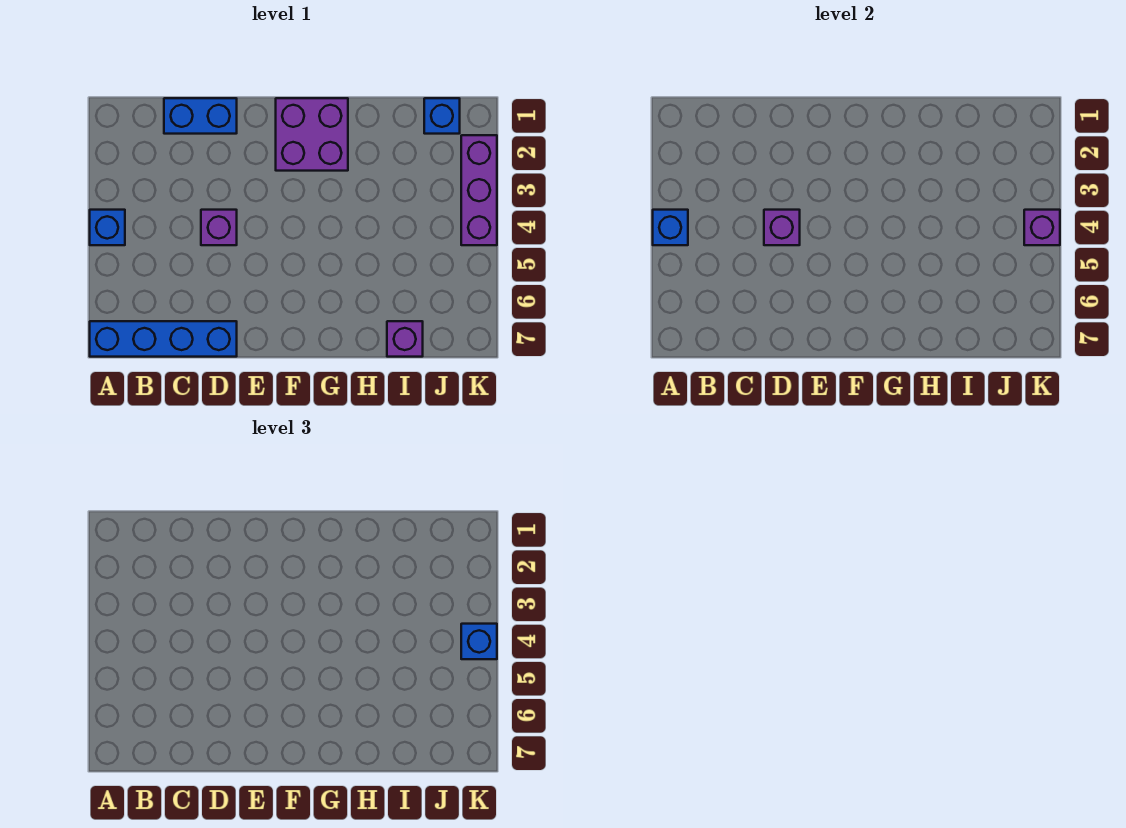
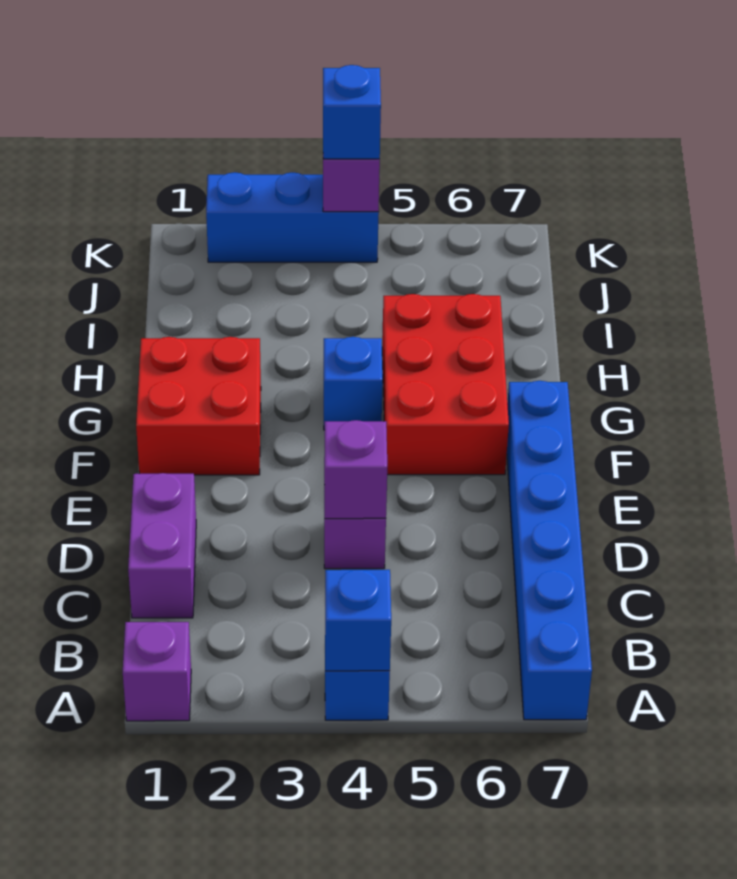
blue 1x4 brick [90,321,237,357] -> blue 1x6 brick [507,381,592,720]
blue 1x2 brick [164,98,237,134] -> purple 1x2 brick [128,473,196,618]
purple 2x2 brick [276,98,348,171] -> red 2x2 brick [136,337,261,475]
none -> red 2x3 brick [382,294,509,475]
purple 1x1 brick [387,321,423,357] -> purple 1x1 brick moved to [123,622,191,721]
blue 1x1 brick [424,98,460,134] -> blue 1x1 brick moved to [324,337,383,430]
purple 1x3 brick [461,135,497,245] -> blue 1x3 brick [206,172,379,262]

